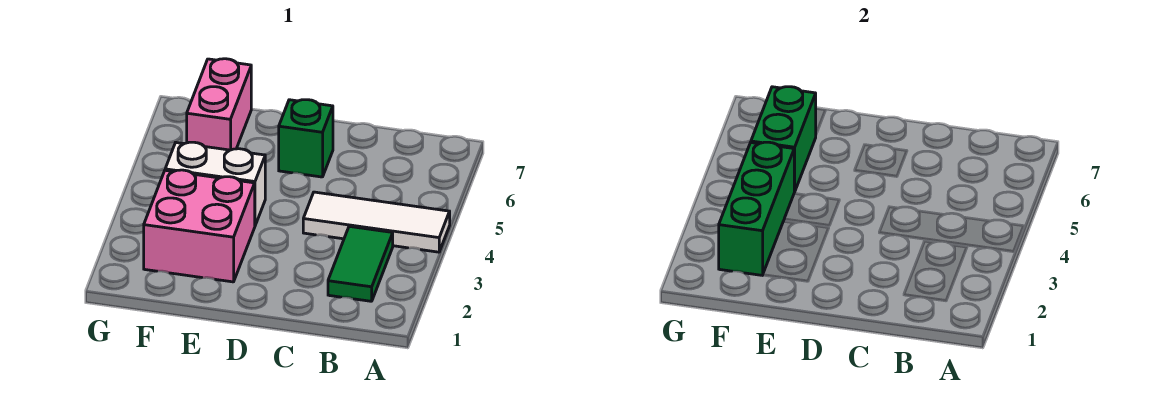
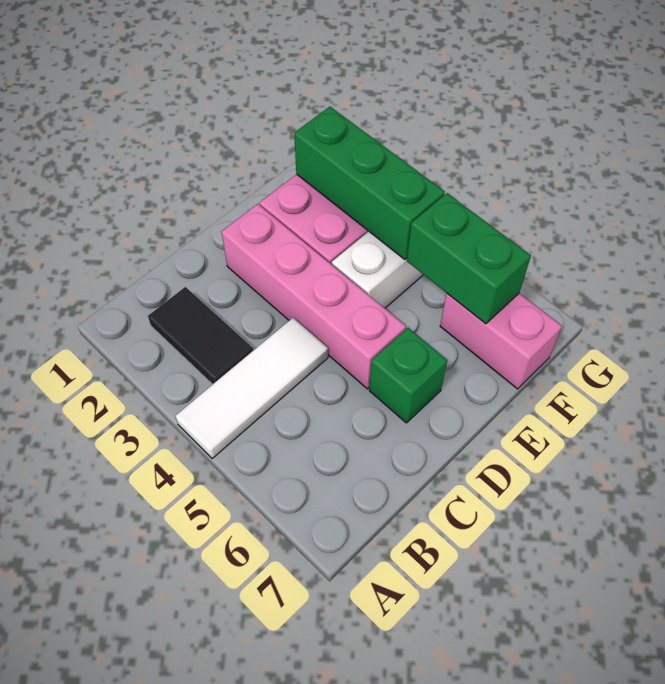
green 1x2 tile [328,226,393,301] -> black 1x2 tile [148,287,253,385]
none -> pink 1x4 brick [222,204,406,389]

